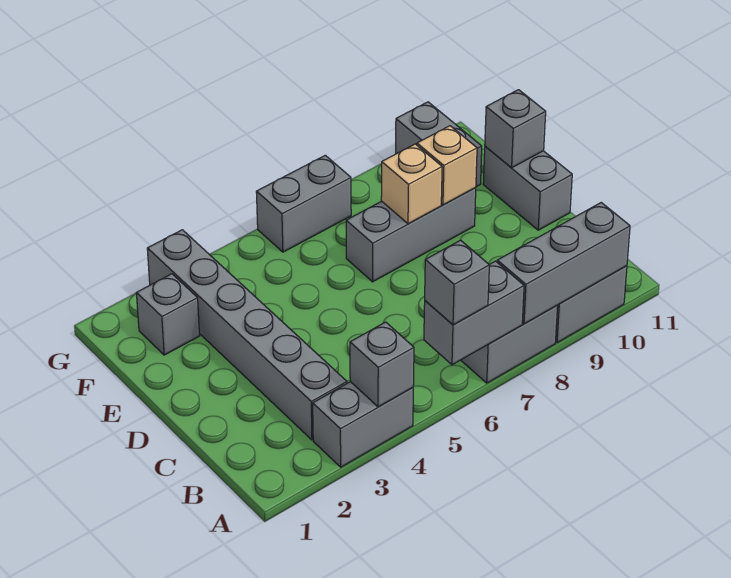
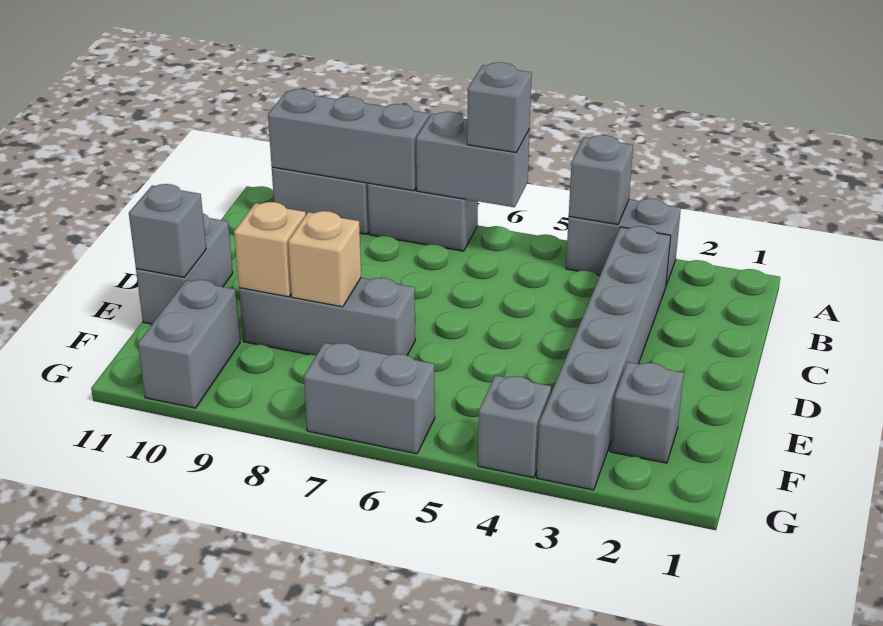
none -> grey 1x1 brick [478,375,551,478]

